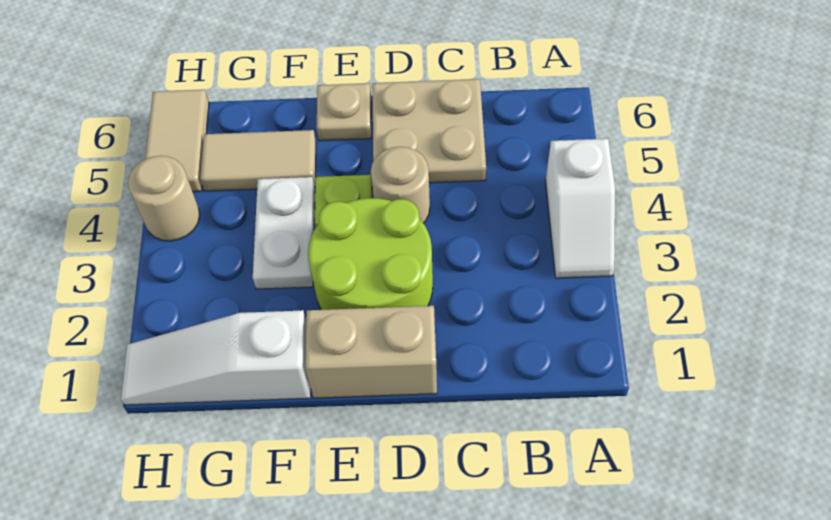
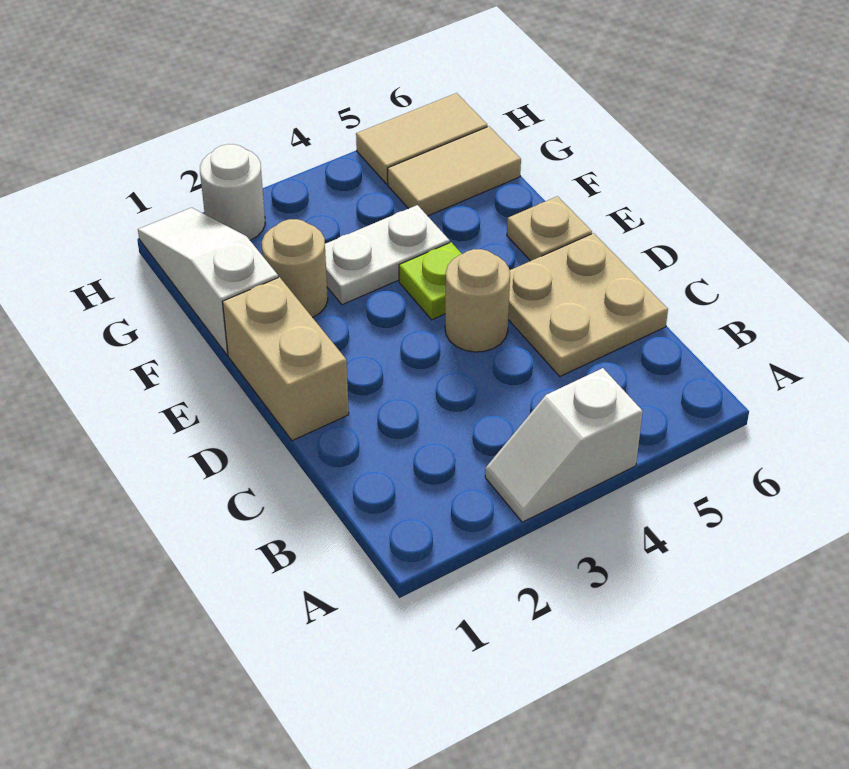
lime 2x2 round brick [308,198,433,310] -> none
tan 1x2 tile [200,130,316,191] -> tan 1x2 tile turned to [388,126,521,216]
none -> white 1x1 round brick [200,144,265,240]
tan 1x1 round brick [128,156,200,241] -> tan 1x1 round brick moved to [262,219,328,318]

